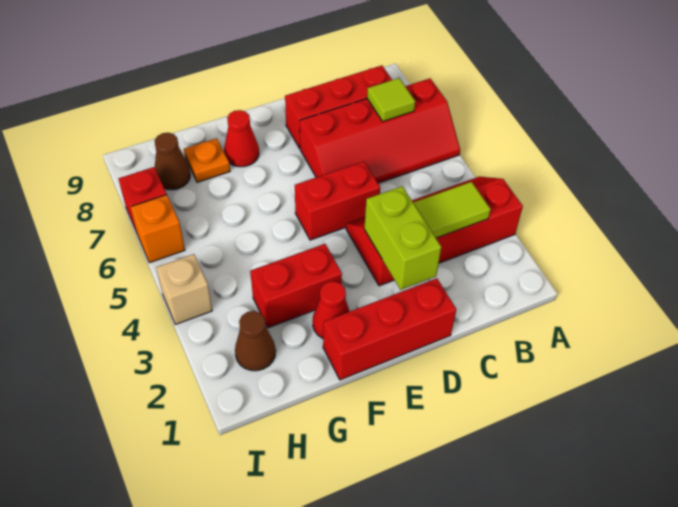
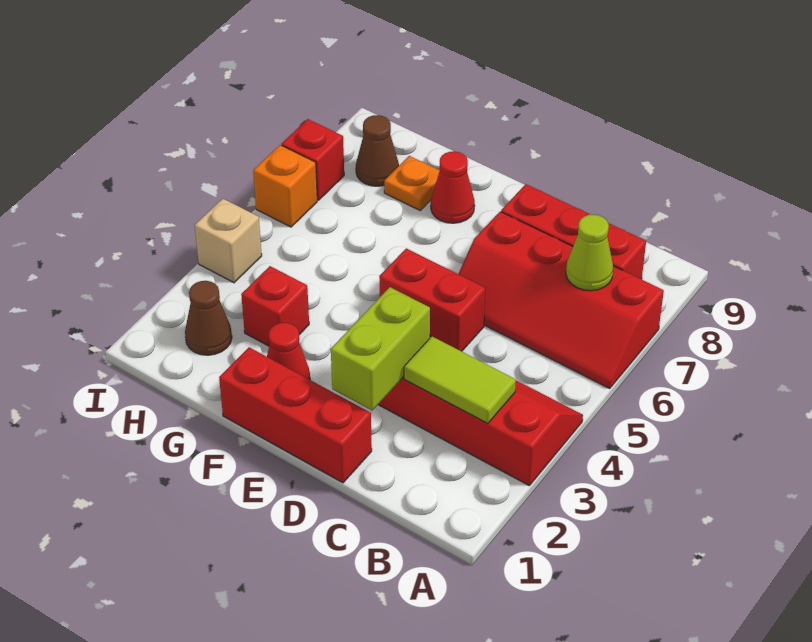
lime 1x1 tile [367,78,415,121] -> lime 1x1 cone [566,215,613,291]
red 1x2 brick [250,244,342,328] -> red 1x1 brick [241,266,309,346]

